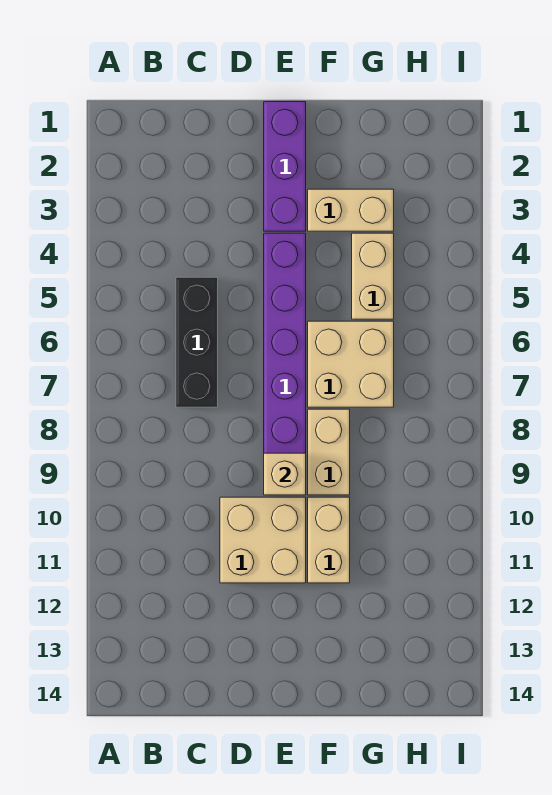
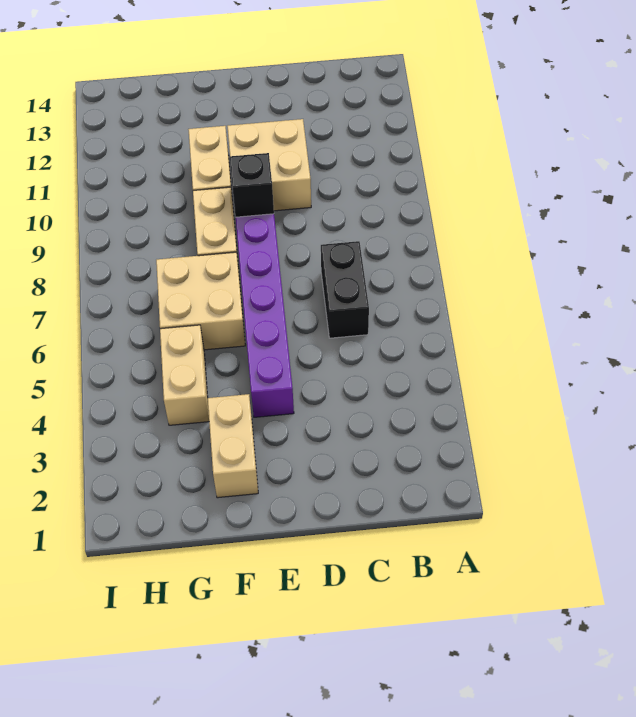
black 1x3 brick [176,277,218,407] -> black 1x2 brick [321,241,369,338]
purple 1x3 brick [264,102,306,231] -> none
tan 1x1 brick [264,453,306,495] -> black 1x1 brick [230,153,274,217]
tan 1x2 brick [308,189,394,231] -> tan 1x2 brick turned to [208,394,258,498]

